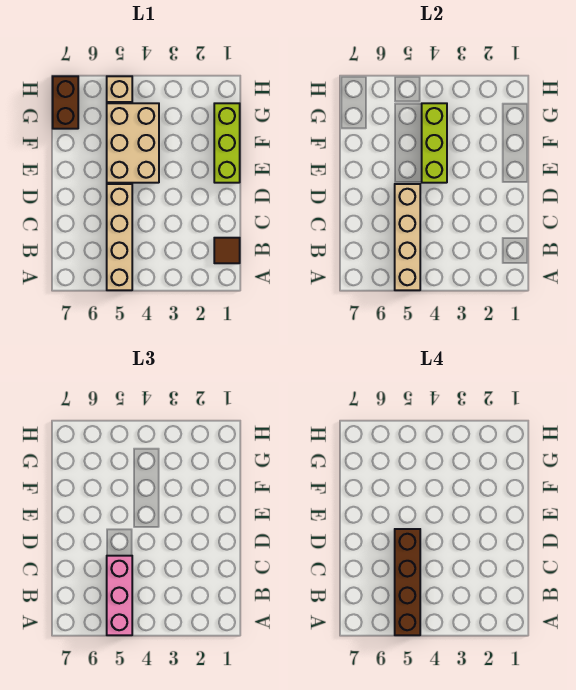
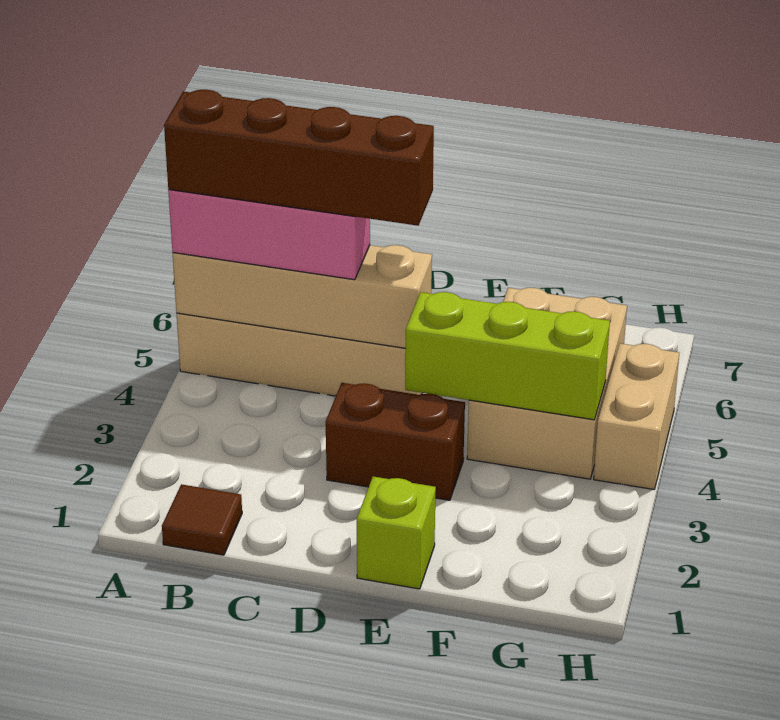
lime 1x3 brick [214,103,240,183] -> lime 1x1 brick [357,476,436,589]
tan 2x3 brick [107,103,159,183] -> tan 2x3 brick turned to [467,288,627,479]
brown 1x2 brick [53,76,78,129] -> brown 1x2 brick moved to [326,383,465,500]
tan 1x1 brick [107,76,132,102] -> tan 1x2 brick [594,343,679,489]

